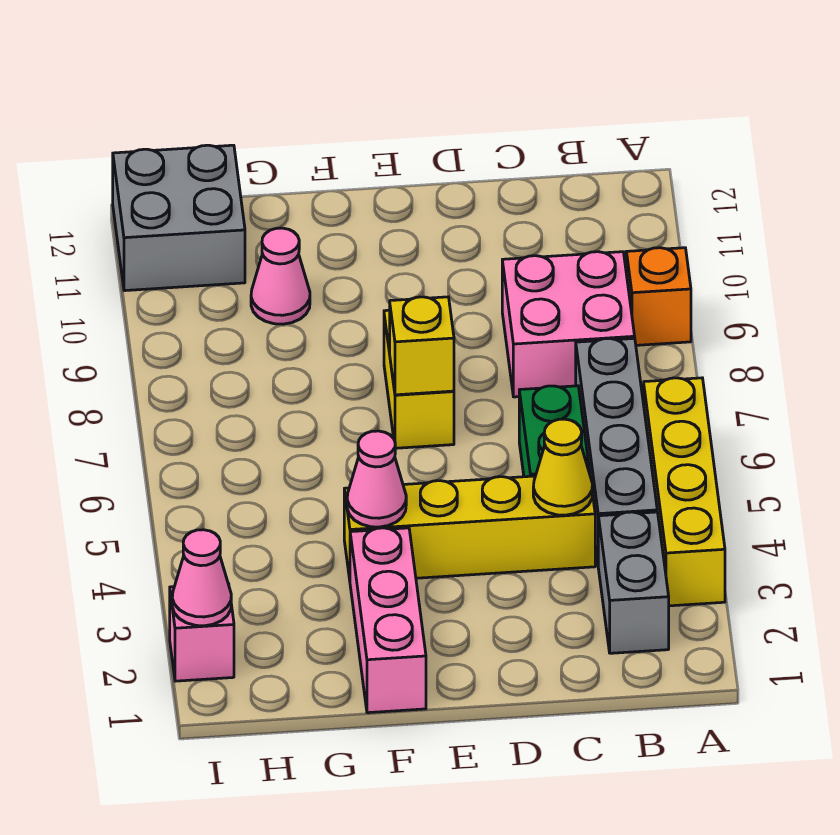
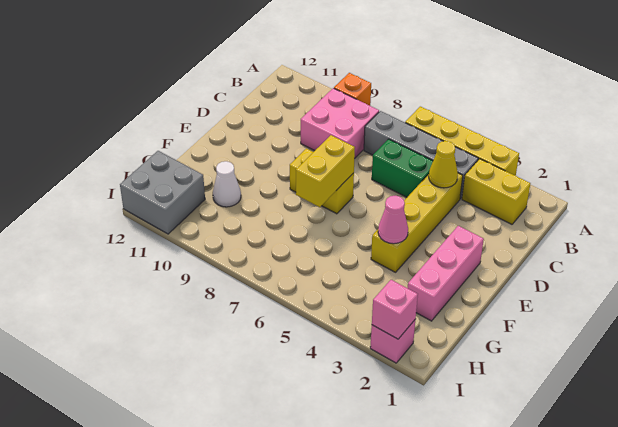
grey 1x2 brick [598,512,669,653] -> yellow 1x2 brick [462,159,530,224]
yellow 1x1 brick [390,297,454,395] -> yellow 1x2 brick [296,135,355,207]
pink 1x3 brick [350,528,426,713] -> pink 1x3 brick turned to [408,226,484,321]
pink 1x1 cone [251,228,310,324] -> white 1x1 cone [213,161,241,207]
pink 1x1 cone [172,530,231,626] -> pink 1x1 brick [372,280,418,339]

